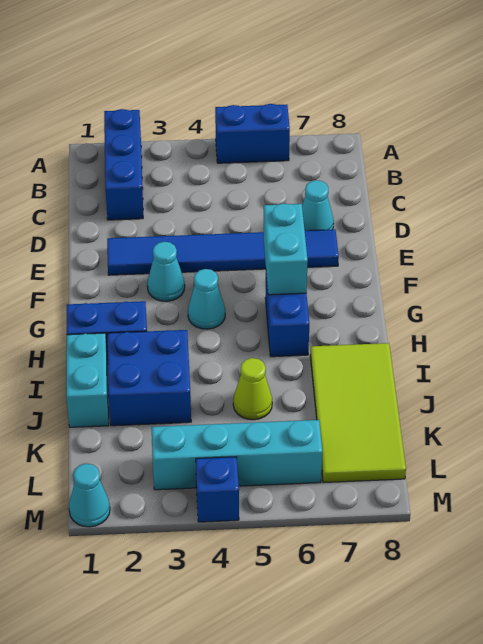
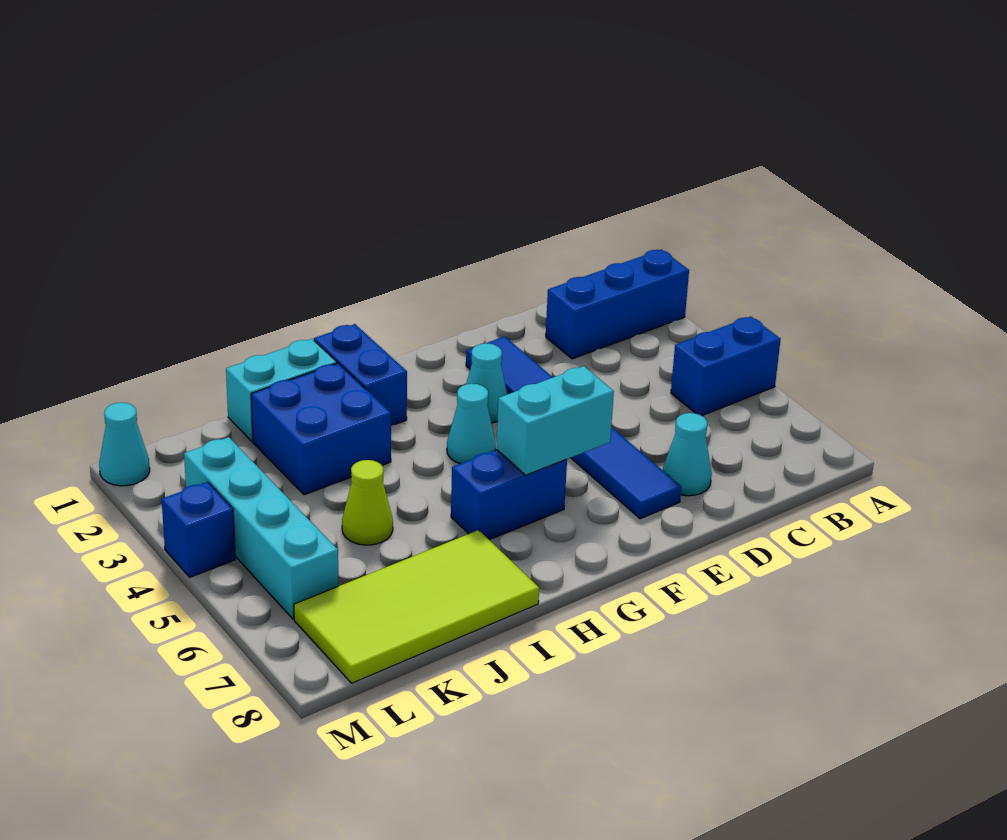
blue 1x2 brick [215,104,290,163] -> blue 1x2 brick turned to [671,316,781,416]

